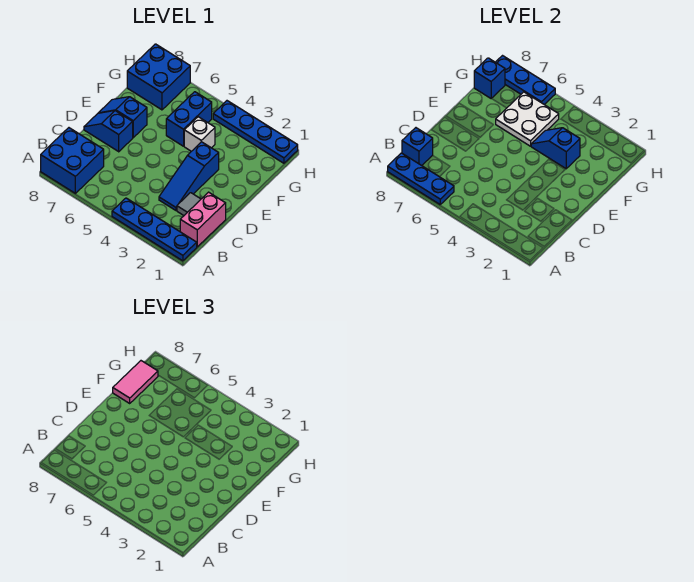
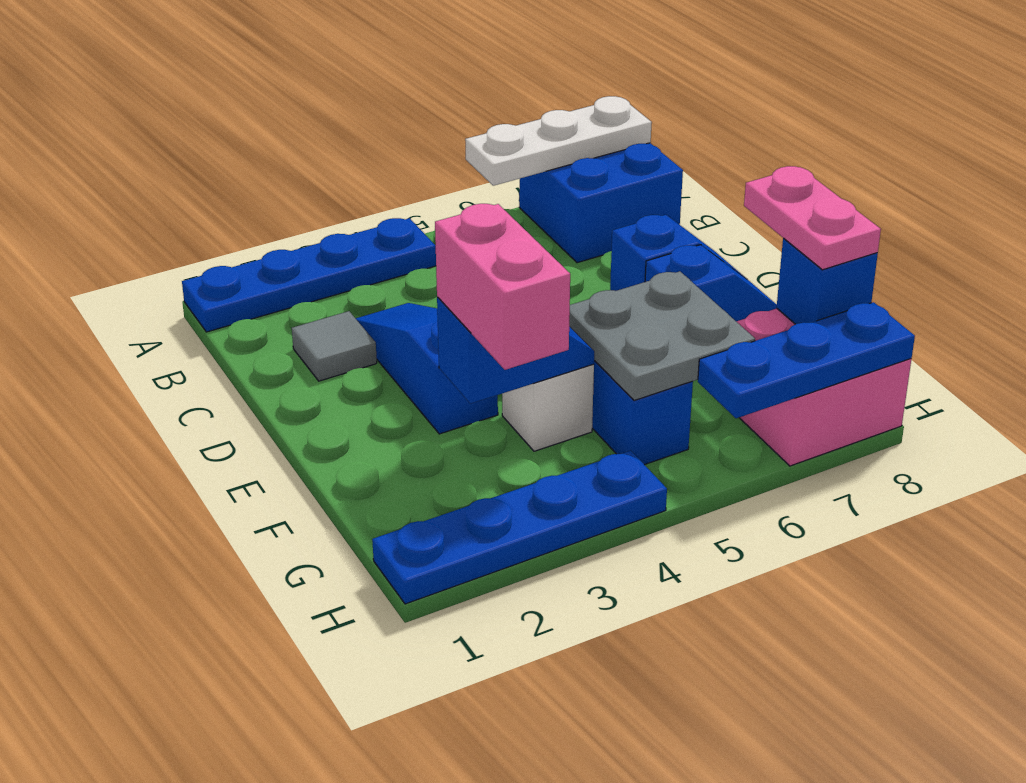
blue 1x3 plate [388,153,454,204] -> white 1x3 plate [465,96,652,186]
pink 1x2 brick [180,192,226,247] -> pink 1x2 brick moved to [435,204,570,370]
blue 1x1 brick [402,128,433,166] -> none
white 2x2 plate [496,92,559,146] -> grey 2x2 plate [569,271,755,401]
pink 1x2 tile [113,361,158,403] -> pink 1x2 plate [744,166,881,270]
blue 2x2 brick [127,44,190,110] -> pink 2x2 brick [736,309,911,466]

